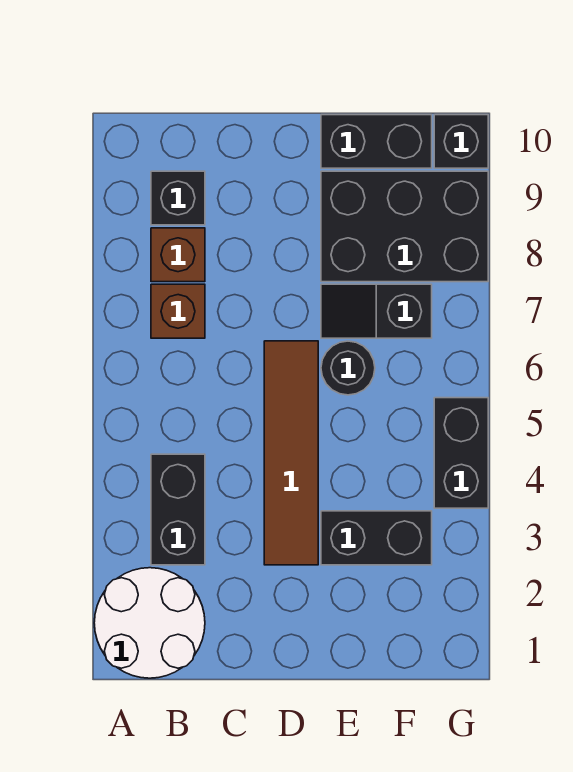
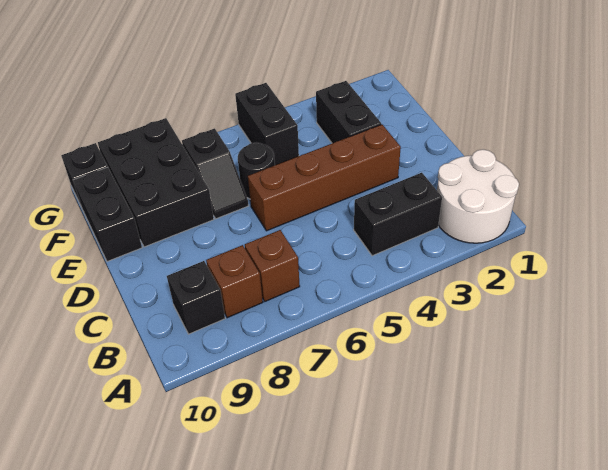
brown 1x4 tile [264,341,318,565] -> brown 1x4 brick [248,124,401,231]
black 1x2 brick [434,398,488,508] -> black 1x2 brick turned to [235,83,299,165]

